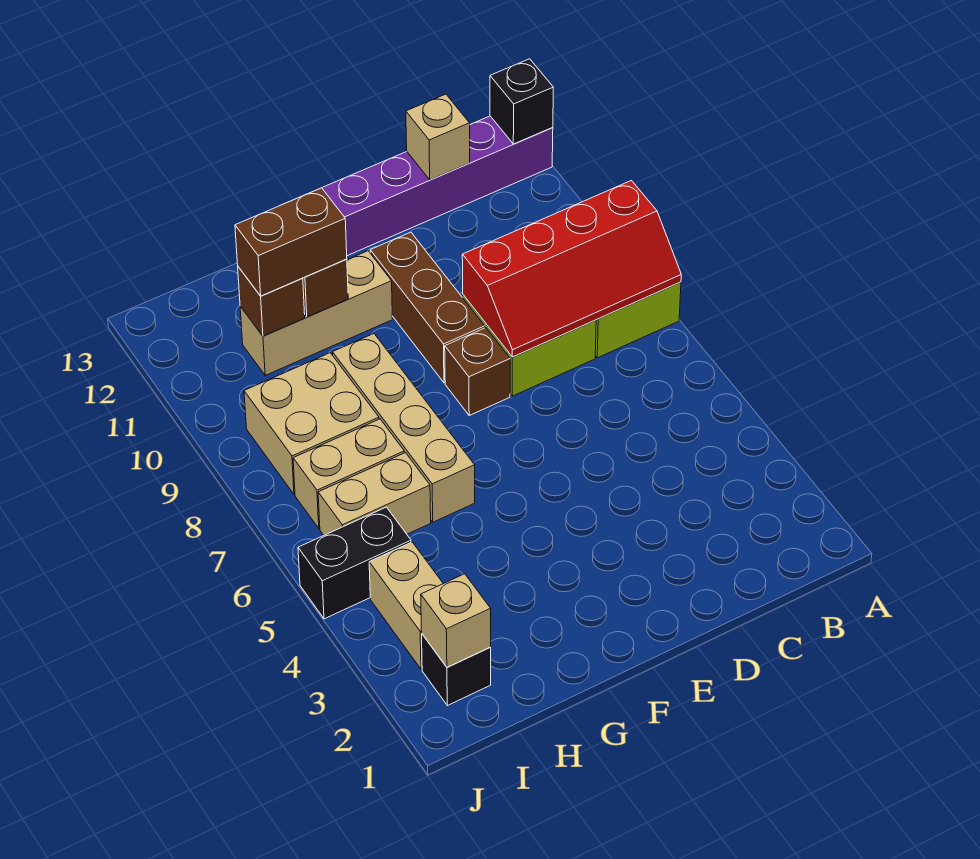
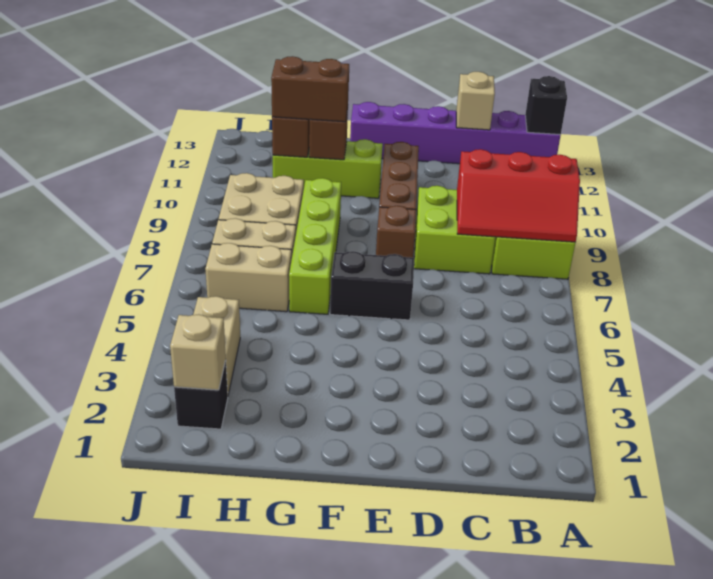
red 2x4 slope [462,181,681,357] -> red 2x3 slope [457,149,580,242]
tan 1x3 brick [240,251,393,375] -> lime 1x3 brick [273,139,383,198]
tan 1x4 brick [333,334,475,522] -> lime 1x4 brick [289,178,341,314]
black 1x2 brick [298,507,411,619] -> black 1x2 brick moved to [330,251,414,320]

